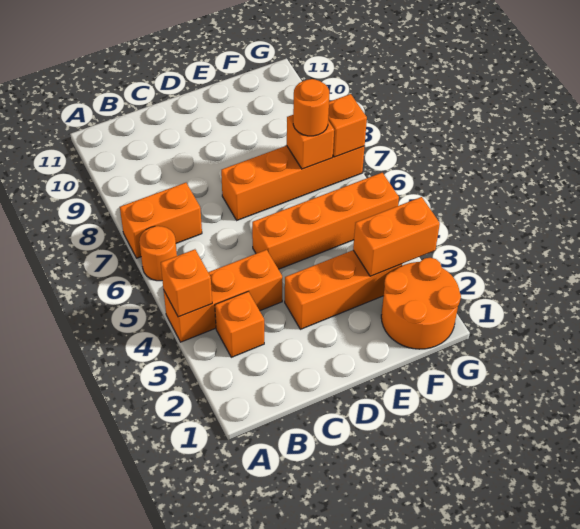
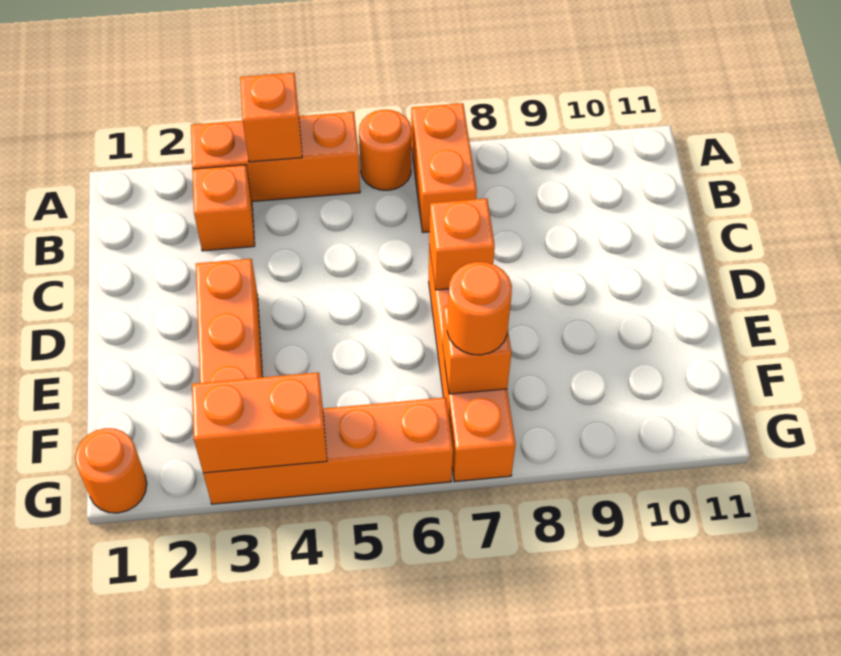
orange 1x3 brick [164,250,282,342] -> orange 1x3 brick turned to [191,112,360,202]
orange 1x4 brick [252,173,399,269] -> orange 1x4 brick turned to [203,397,453,504]
orange 2x2 round brick [381,258,461,349] -> orange 1x1 round brick [75,428,147,513]
orange 1x2 brick [353,197,440,276] -> orange 1x2 brick turned to [192,372,327,473]
orange 1x1 brick [328,94,367,157] -> orange 1x1 brick moved to [429,198,495,290]

